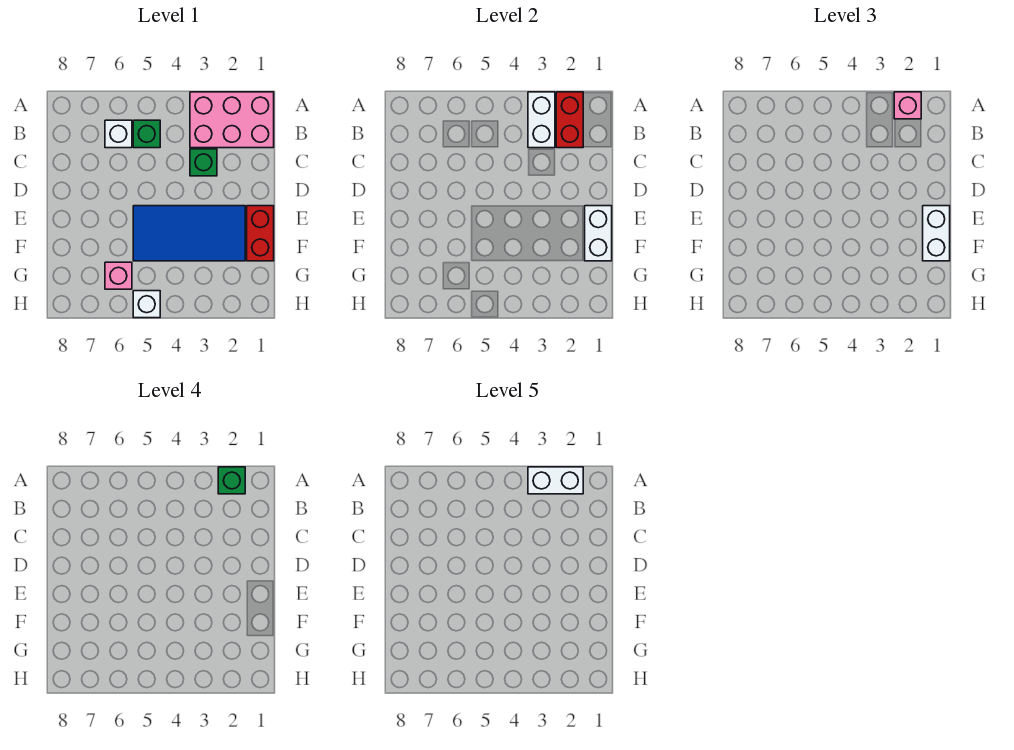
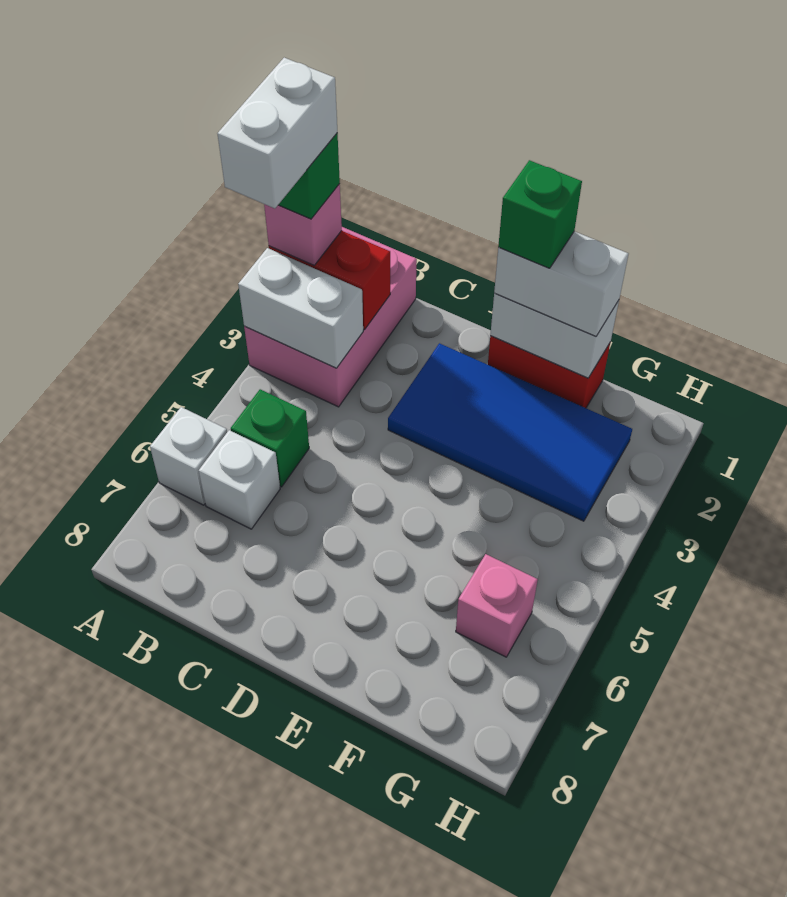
green 1x1 brick [190,149,217,176] -> green 1x1 brick moved to [498,160,582,268]
blue 2x4 tile [133,206,245,261] -> blue 2x4 tile turned to [388,343,632,521]
white 1x1 brick [133,291,160,318] -> white 1x1 brick moved to [150,407,227,505]

